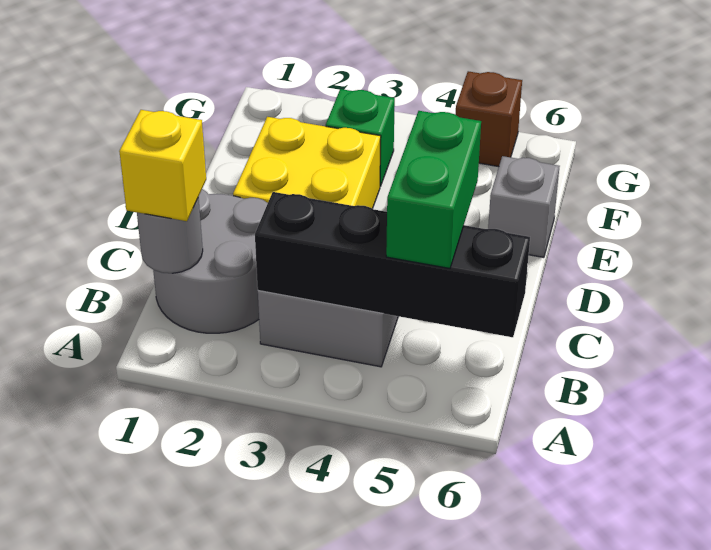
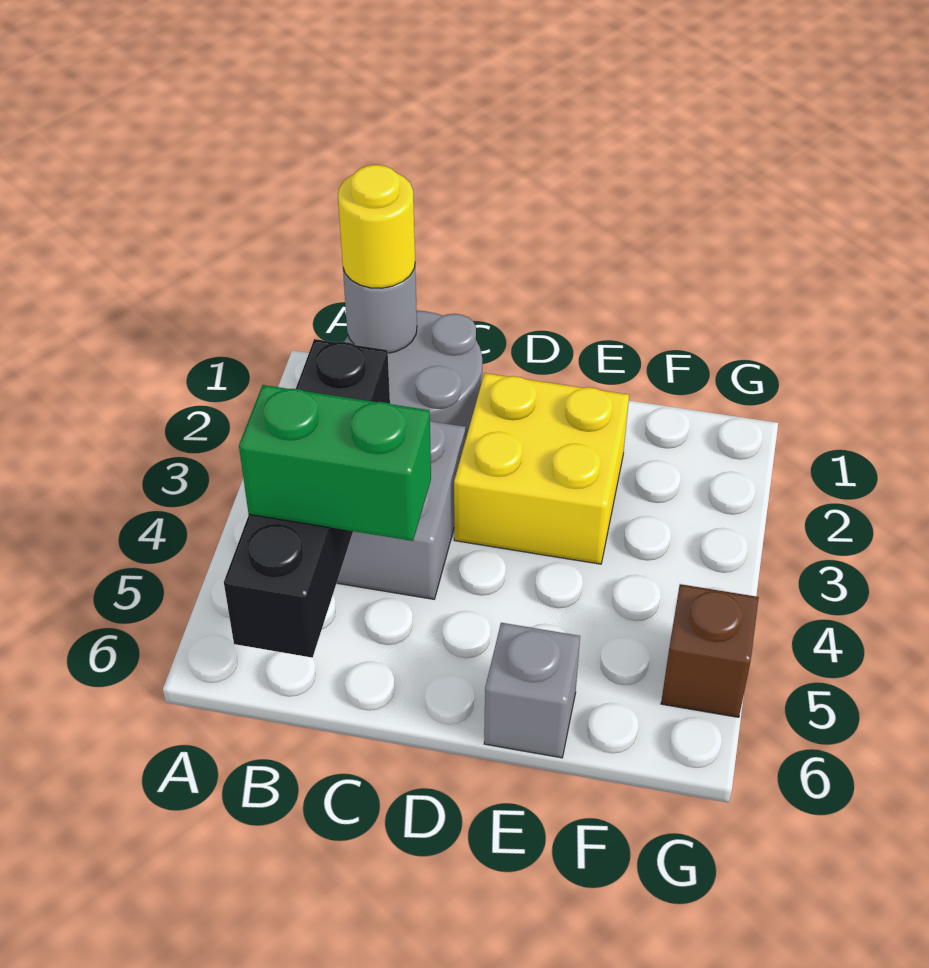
yellow 1x1 brick [119,110,206,221] -> yellow 1x1 round brick [338,165,415,288]
green 1x1 brick [326,89,395,186] -> none

